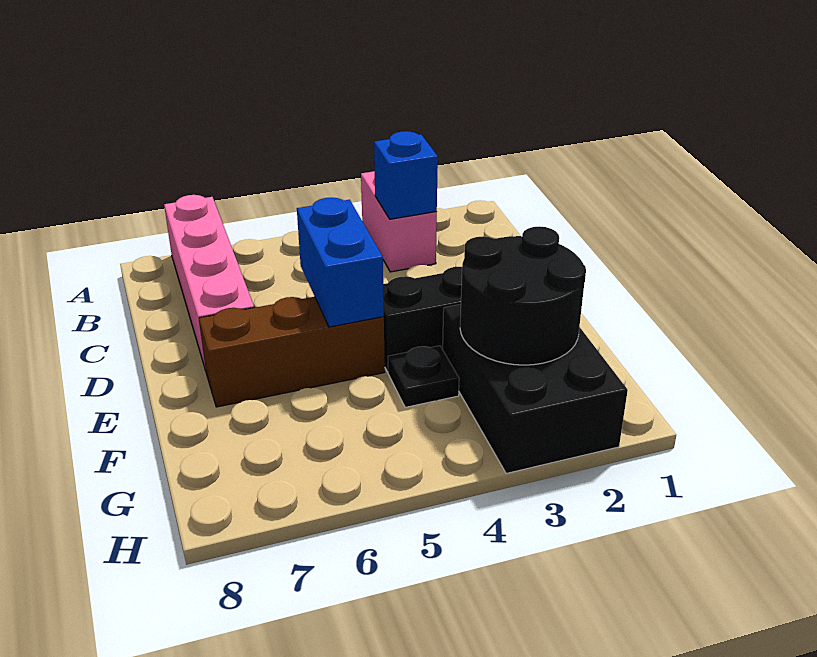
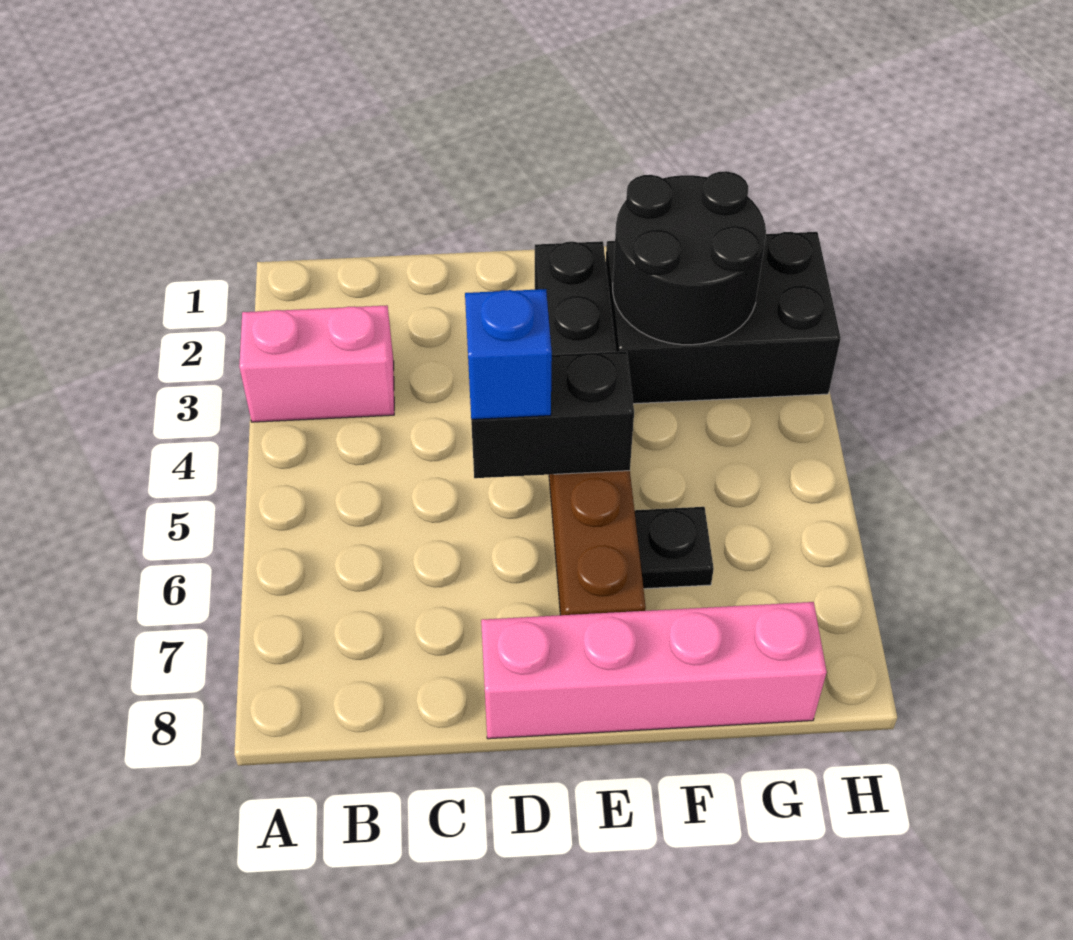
pink 1x4 brick [164,195,254,370] -> pink 1x4 brick moved to [481,602,827,739]
blue 1x1 brick [374,131,438,219] -> blue 1x1 brick moved to [465,289,552,419]
blue 1x2 brick [297,198,384,327] -> black 1x2 brick [471,351,634,478]
black 1x1 plate [388,346,459,407] -> black 1x1 plate moved to [634,507,714,589]

